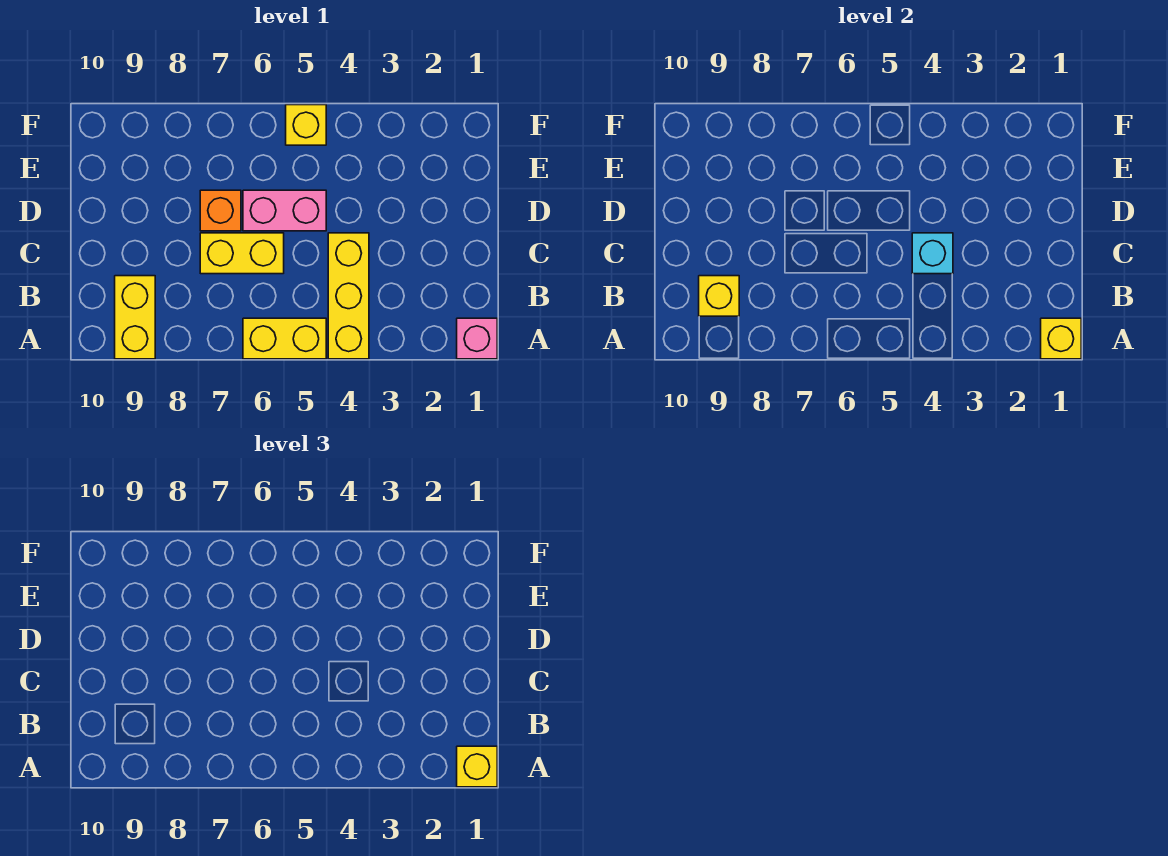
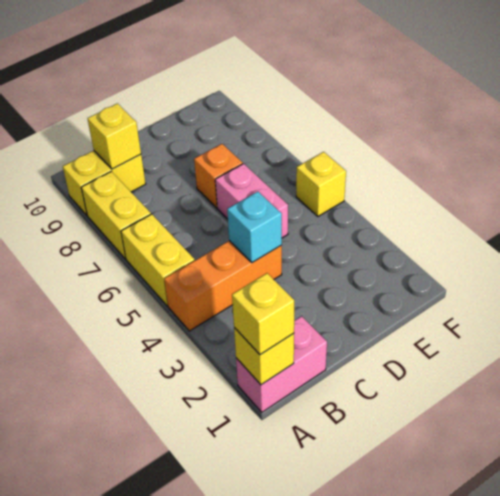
pink 1x1 brick [457,318,497,359] -> pink 1x2 brick [236,316,327,412]
yellow 1x3 brick [328,233,369,359] -> orange 1x3 brick [164,241,282,331]
yellow 1x2 brick [200,233,284,274] -> yellow 1x2 brick moved to [81,171,151,259]

